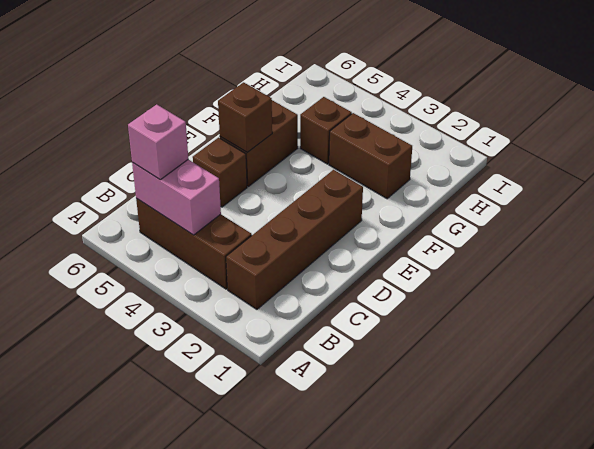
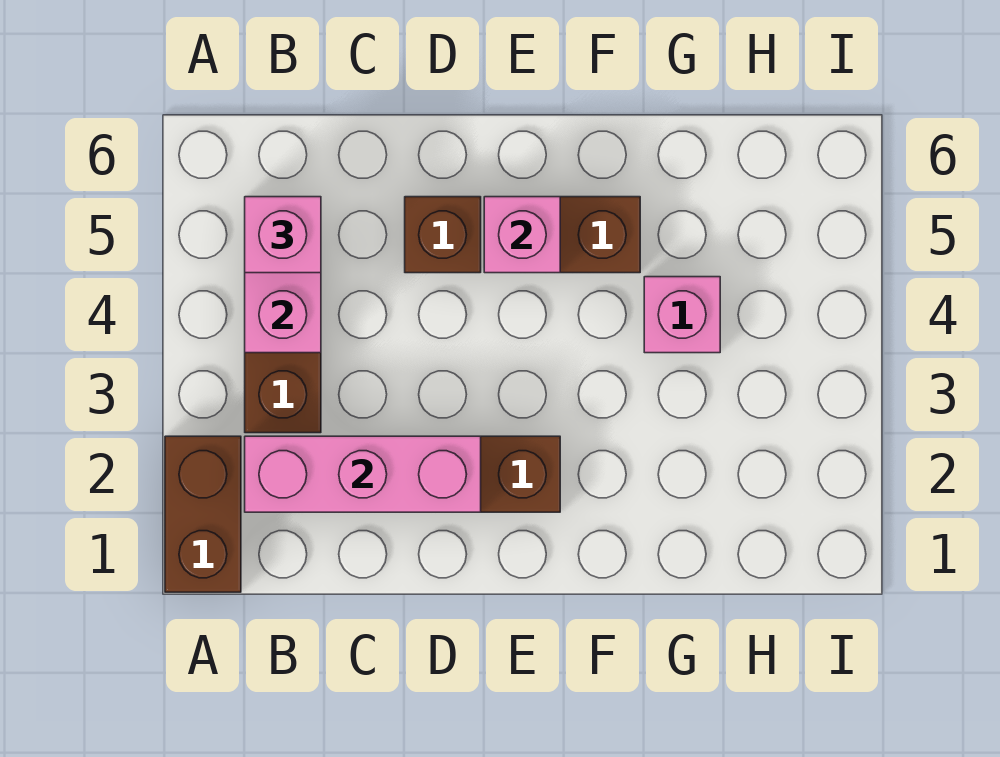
none -> pink 1x3 brick [245,436,481,512]
brown 1x1 brick [218,82,272,152] -> pink 1x1 brick [484,197,560,273]
brown 1x2 brick [329,113,412,199] -> brown 1x2 brick moved to [165,436,241,592]
brown 1x1 brick [300,97,352,164] -> pink 1x1 brick [644,277,720,353]

